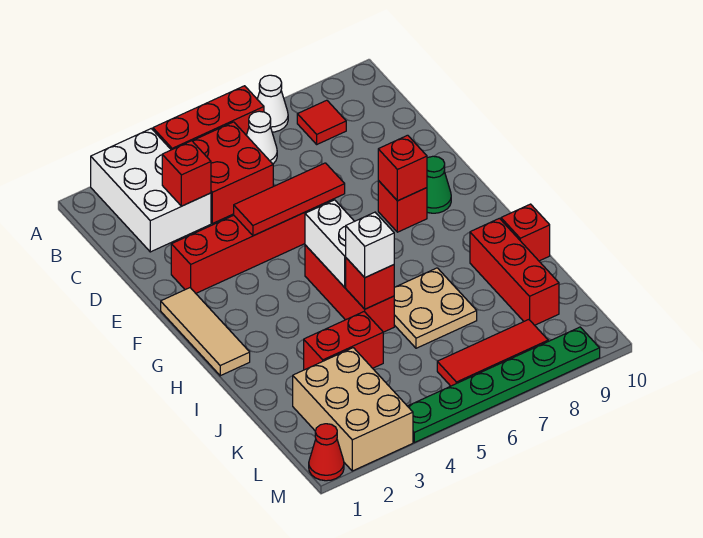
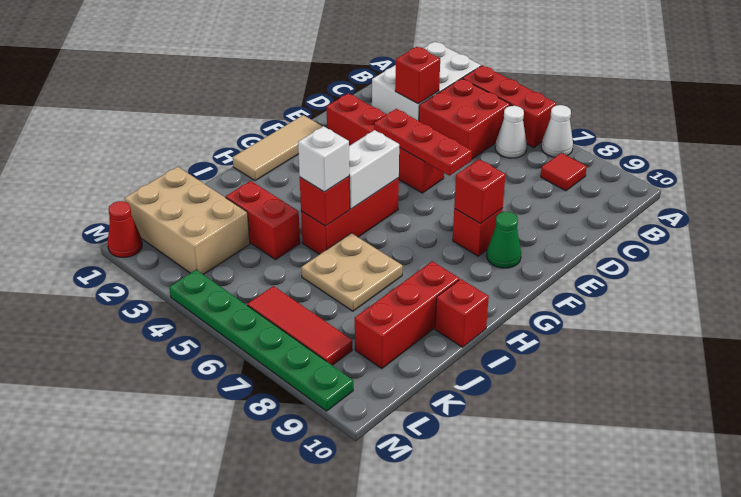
red 1x3 tile [234,163,345,236] -> red 1x3 plate [374,109,472,176]
tan 2x3 brick [293,348,413,471] -> tan 2x3 brick turned to [124,167,250,274]

